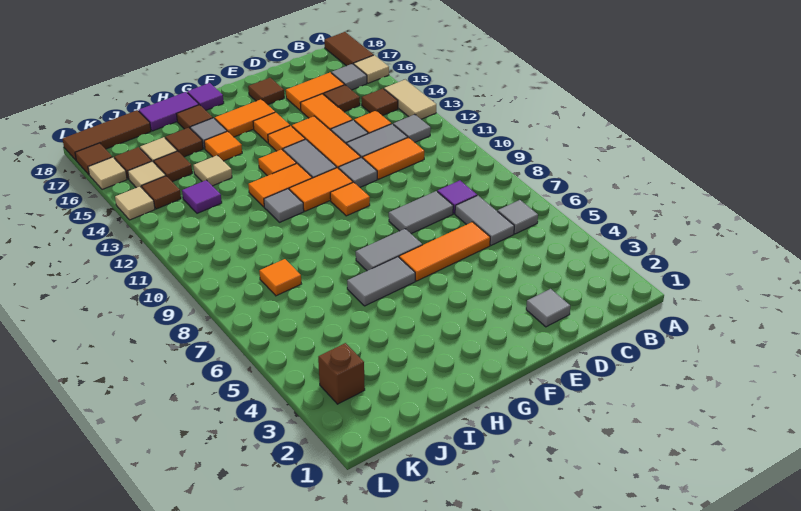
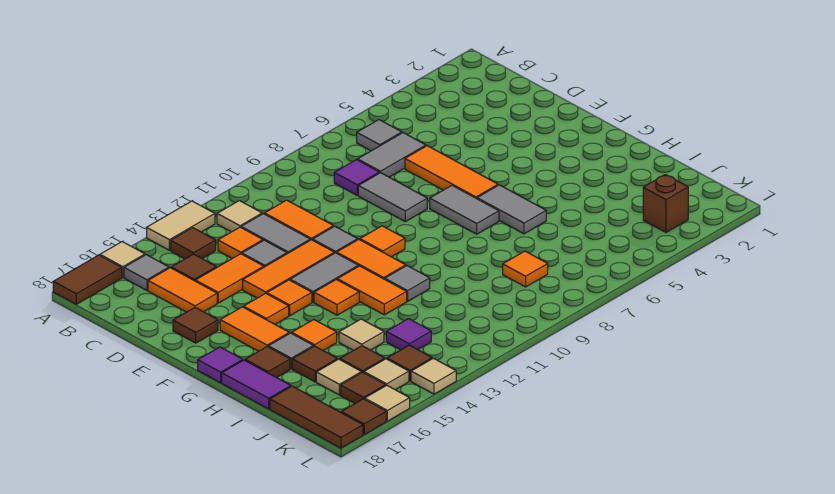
grey 1x1 tile [393,114,431,142] -> tan 1x1 tile [217,201,262,232]
grey 1x1 tile [526,289,570,327] -> none

